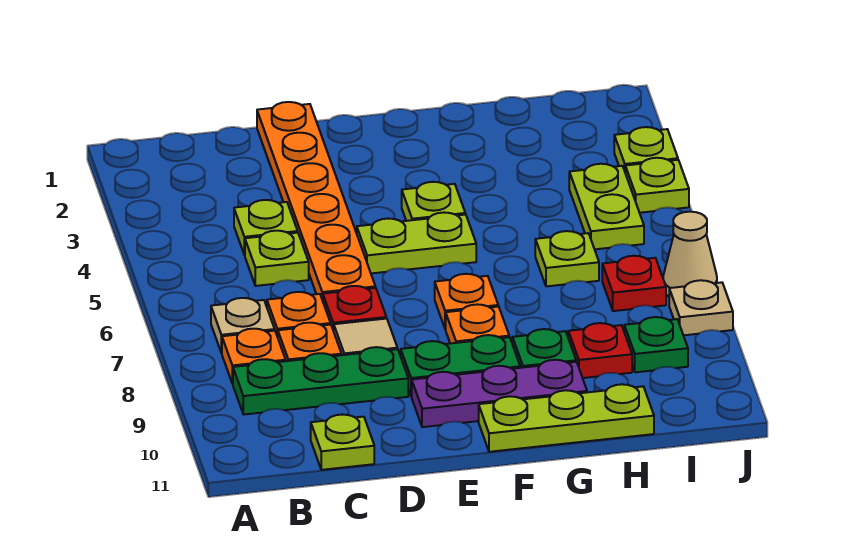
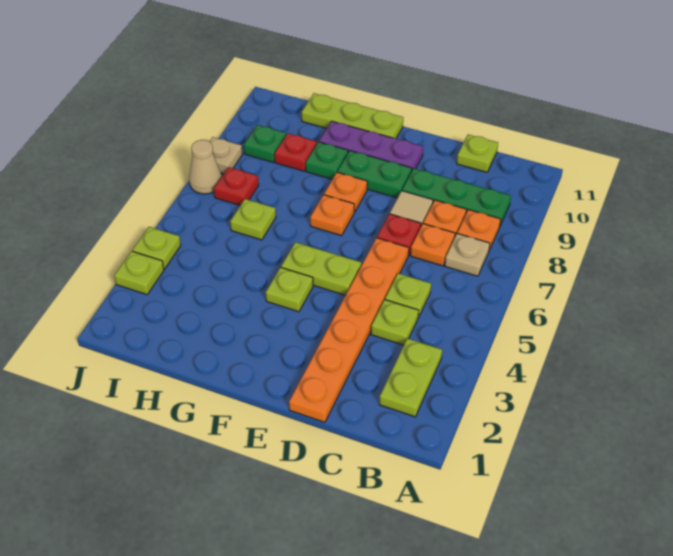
lime 1x2 plate [569,164,644,249] -> lime 1x2 plate moved to [379,338,442,417]

